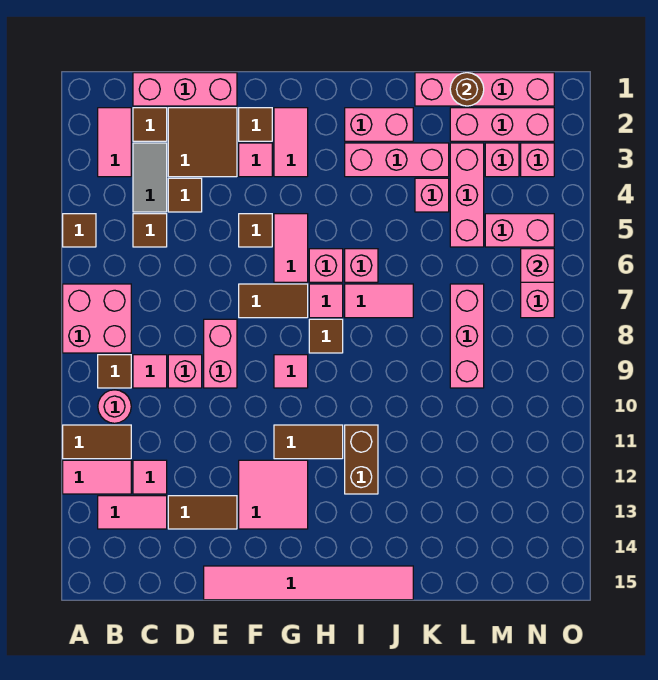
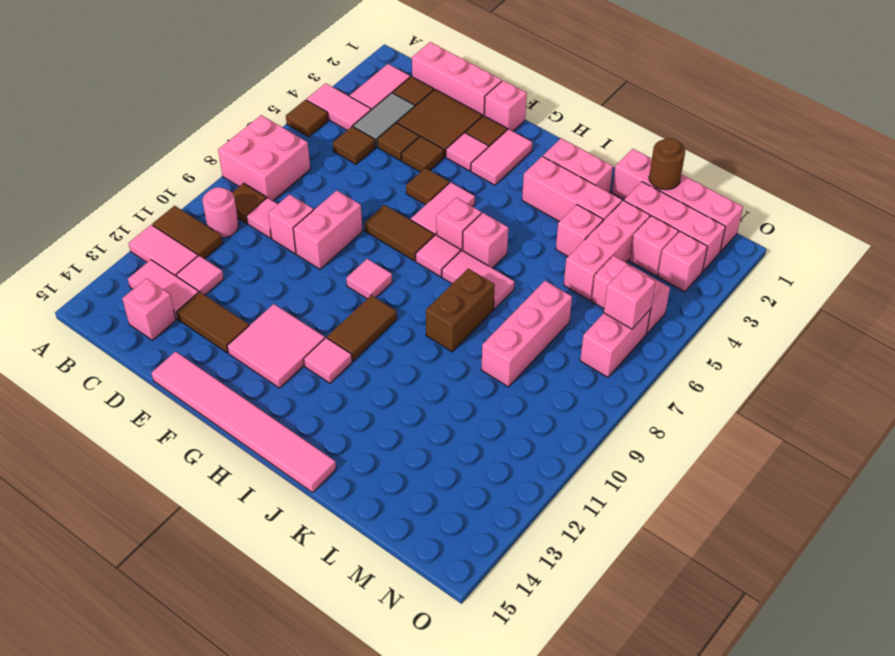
none -> pink 1x2 tile [306,83,371,130]
none -> pink 1x1 brick [122,278,176,340]
none -> pink 1x1 brick [484,81,527,131]
brown 1x2 tile [274,425,343,459] -> brown 1x2 tile turned to [327,295,397,361]
brown 1x1 tile [309,319,343,353] -> brown 1x1 tile moved to [402,136,444,172]
none -> pink 1x1 tile [304,338,352,383]
brown 1x2 brick [345,425,378,494] -> brown 1x2 brick moved to [426,269,495,352]

